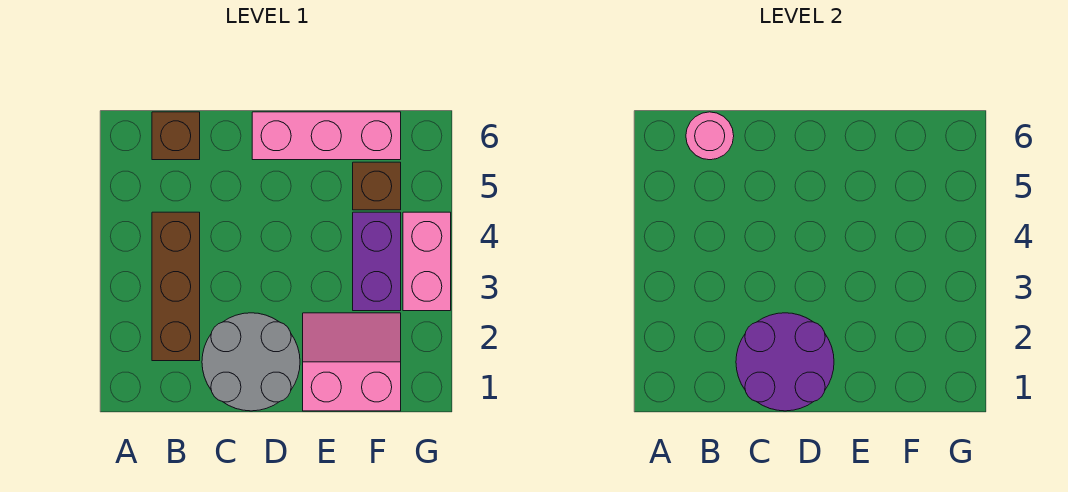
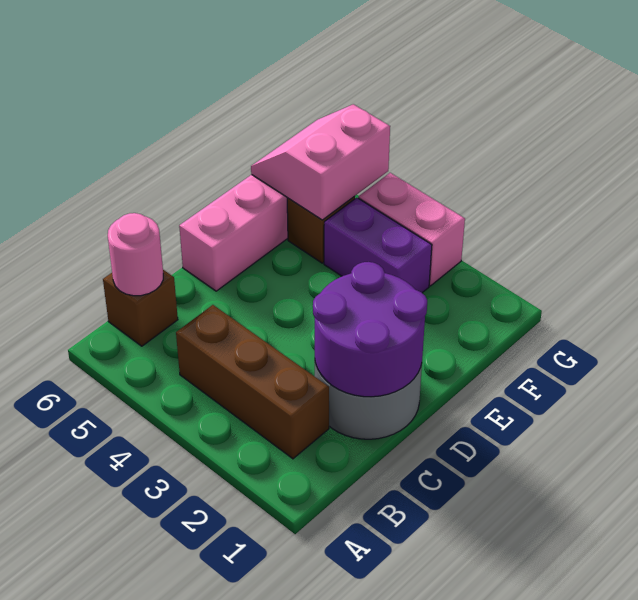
pink 2x2 slope [303,313,401,411] -> pink 2x2 slope moved to [251,104,390,220]

